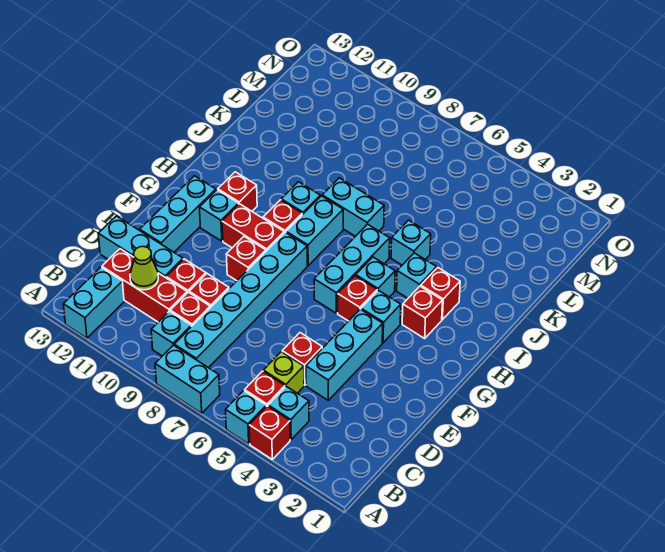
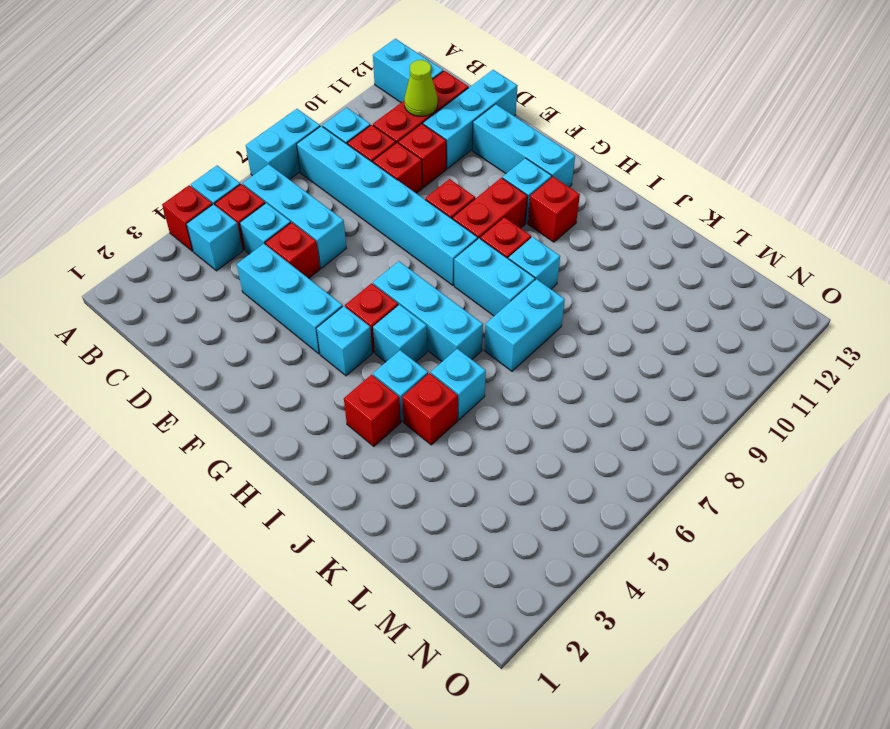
none -> cyan 1x3 brick [243,164,346,268]
lime 1x1 brick [263,352,304,393] -> cyan 1x1 brick [240,203,291,254]
red 1x1 brick [402,286,442,338] -> red 1x1 brick moved to [402,373,458,445]

